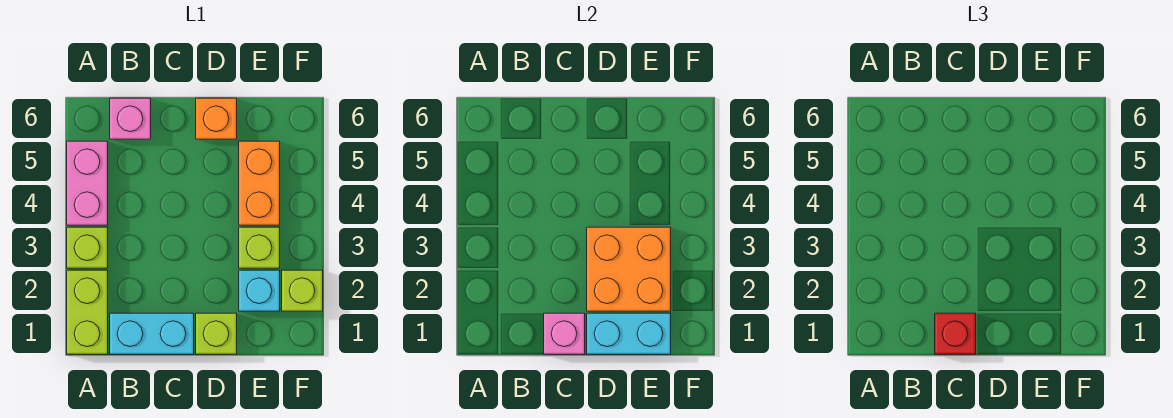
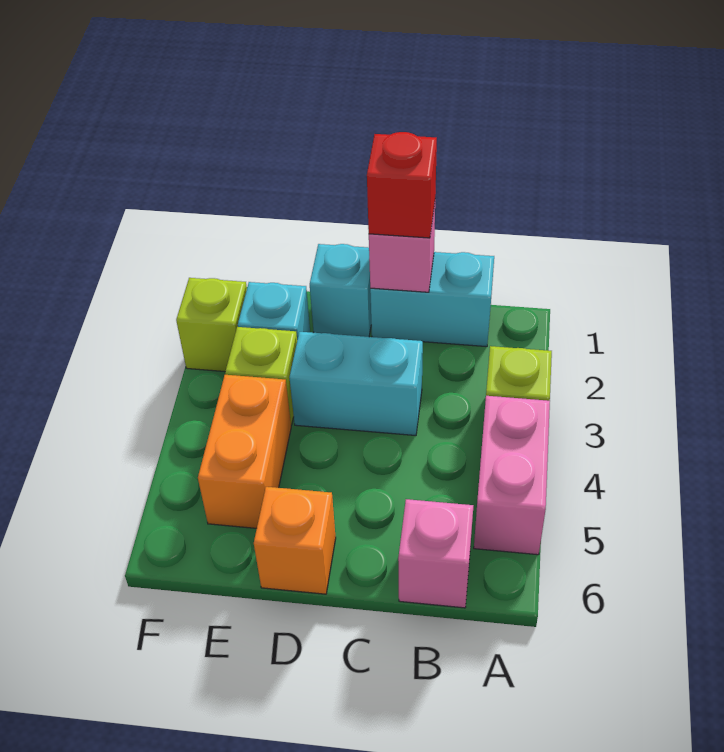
lime 1x2 brick [67,270,108,354] -> none
lime 1x1 brick [196,313,237,354] -> cyan 1x1 brick [310,244,371,337]
cyan 1x2 brick [587,313,671,354] -> cyan 1x2 brick moved to [289,332,423,436]
orange 2x2 brick [587,227,671,311] -> none

